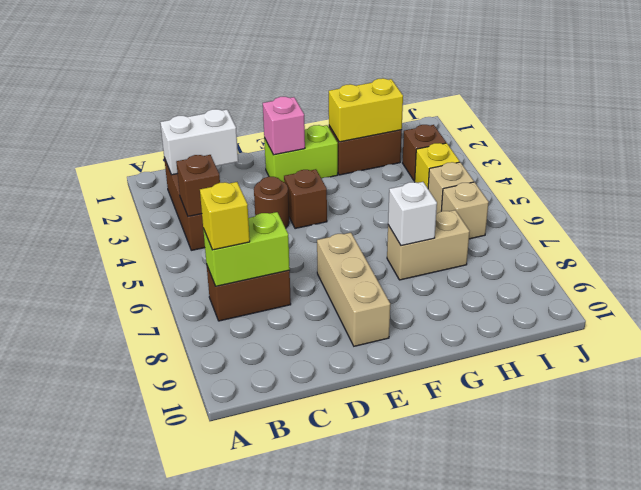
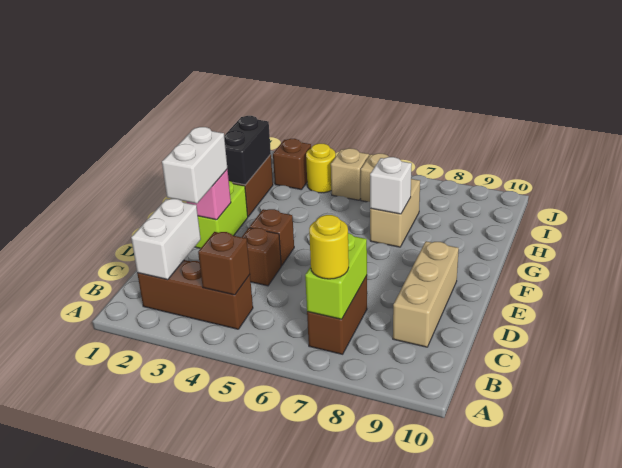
yellow 1x1 brick [200,182,250,250] -> yellow 1x1 round brick [309,215,349,279]
none -> white 1x2 brick [162,127,227,204]
brown 1x1 round brick [254,177,289,228] -> brown 1x1 brick [242,228,281,286]
tan 1x3 brick [317,233,390,346] -> tan 1x3 brick turned to [393,241,459,347]
yellow 1x2 brick [329,78,403,142] -> black 1x2 brick [224,116,271,185]
yellow 1x1 brick [415,143,460,188] -> yellow 1x1 round brick [306,143,336,193]

